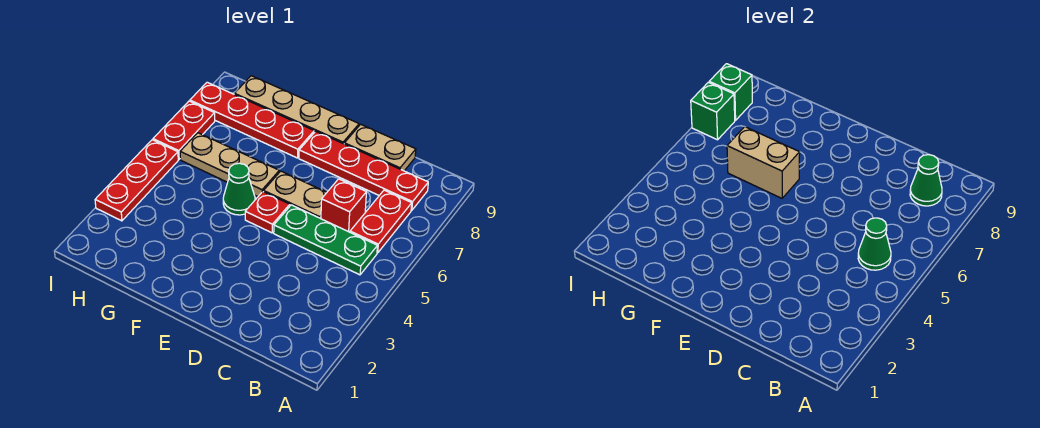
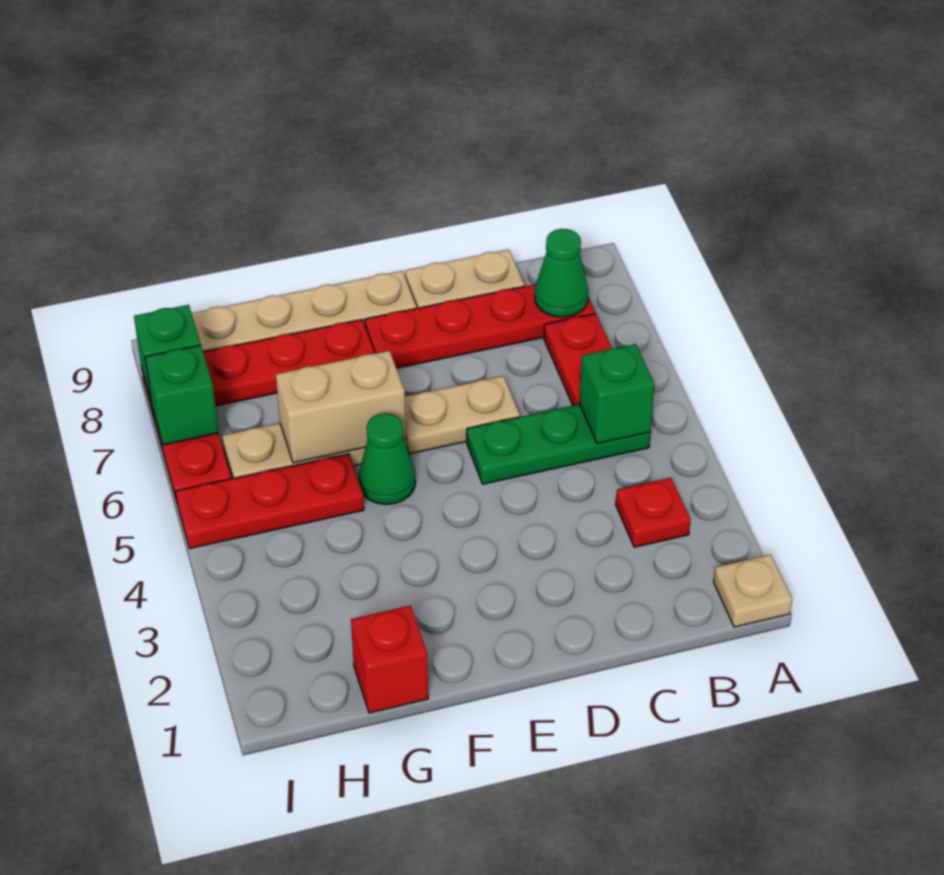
none -> tan 1x1 plate [714,554,792,627]
green 1x1 cone [858,218,891,270] -> green 1x1 brick [580,344,655,444]
red 1x1 brick [321,179,366,232] -> red 1x1 brick moved to [351,606,428,713]
red 1x1 plate [245,192,290,233] -> red 1x1 plate moved to [616,478,690,547]
red 1x3 plate [95,140,178,221] -> red 1x3 plate turned to [176,454,364,549]

